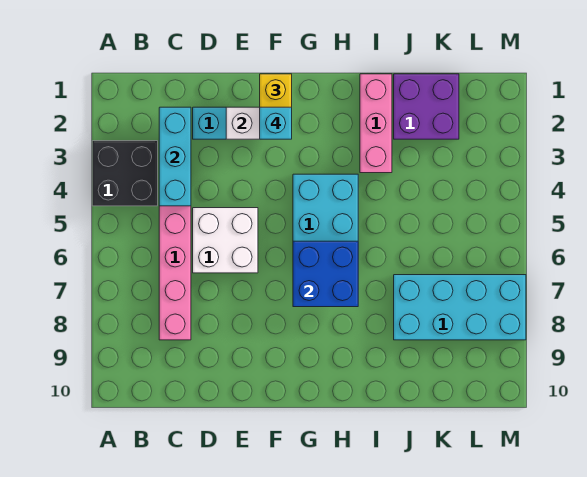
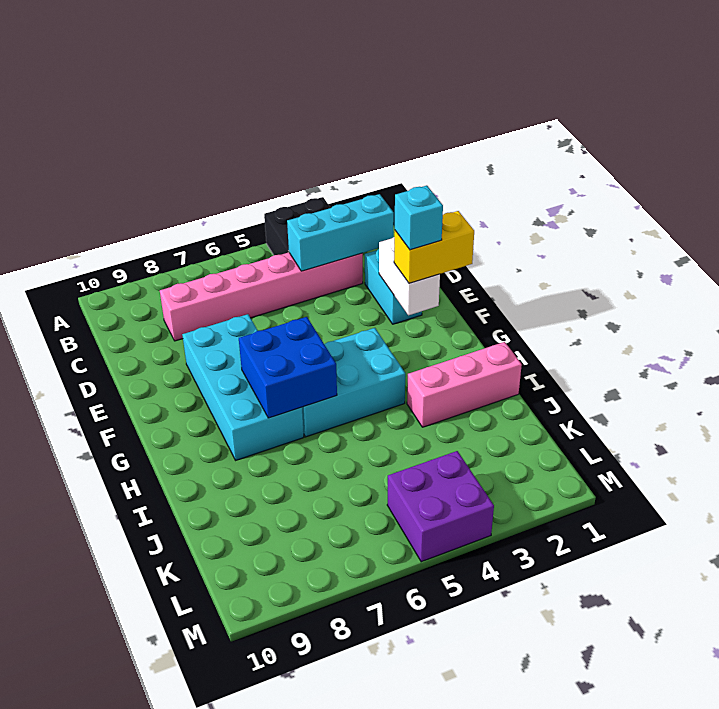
white 2x2 brick [193,208,258,273] -> none
purple 2x2 brick [394,74,459,139] -> purple 2x2 brick moved to [387,451,494,562]
cyan 2x4 brick [394,275,526,340] -> cyan 2x4 brick moved to [182,314,304,460]

